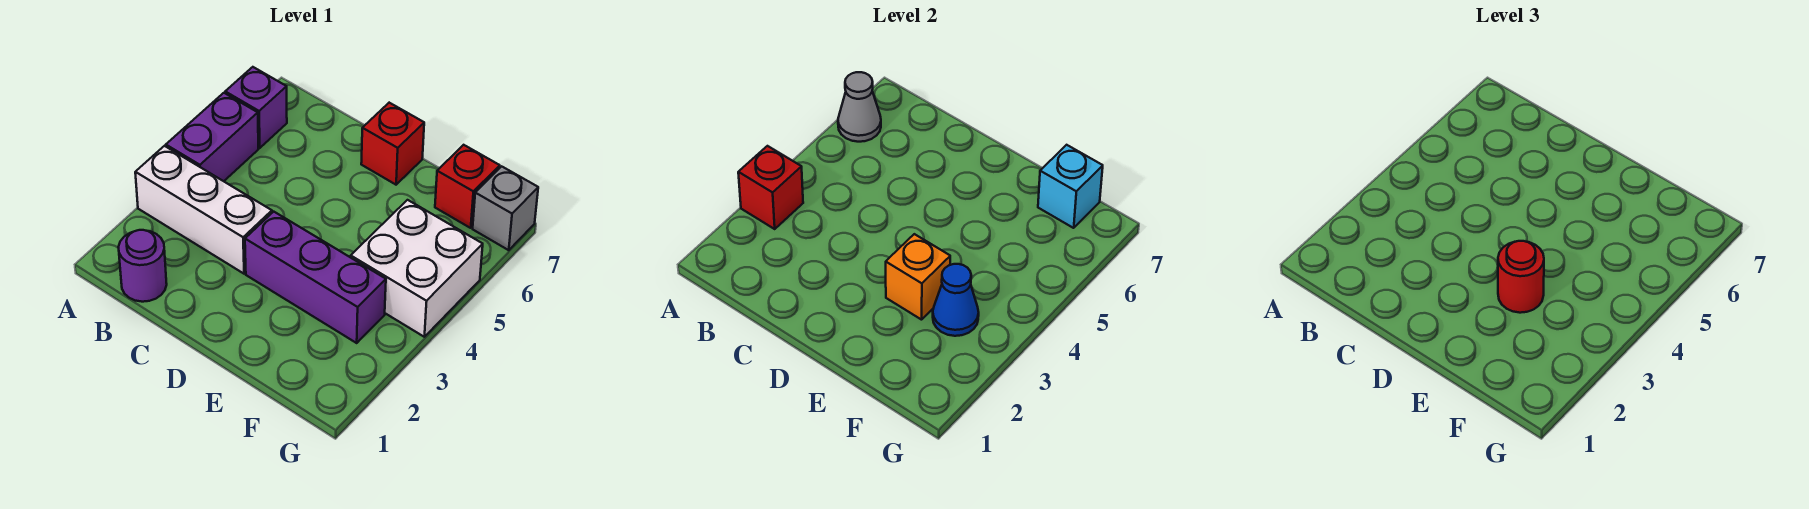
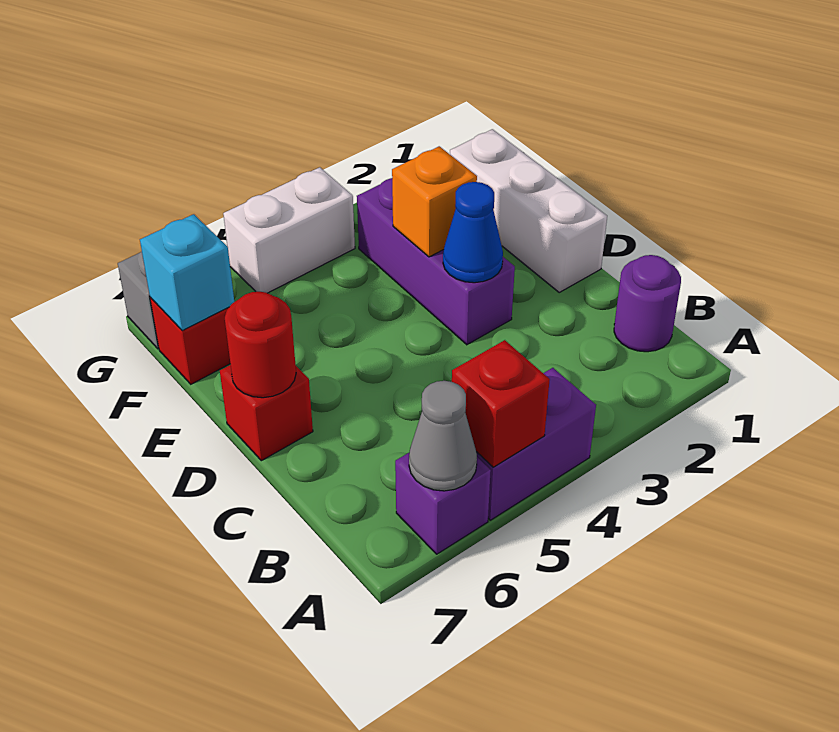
white 1x3 brick [135,146,272,274] -> white 1x3 brick moved to [450,129,607,292]
red 1x1 brick [738,146,803,229] -> red 1x1 brick moved to [452,340,550,467]
red 1x1 round brick [1498,241,1544,313] -> red 1x1 round brick moved to [225,292,296,398]
blue 1x1 cone [933,264,979,336] -> blue 1x1 cone moved to [443,182,503,283]
white 2x2 brick [351,200,483,337] -> white 1x2 brick [223,167,355,293]

